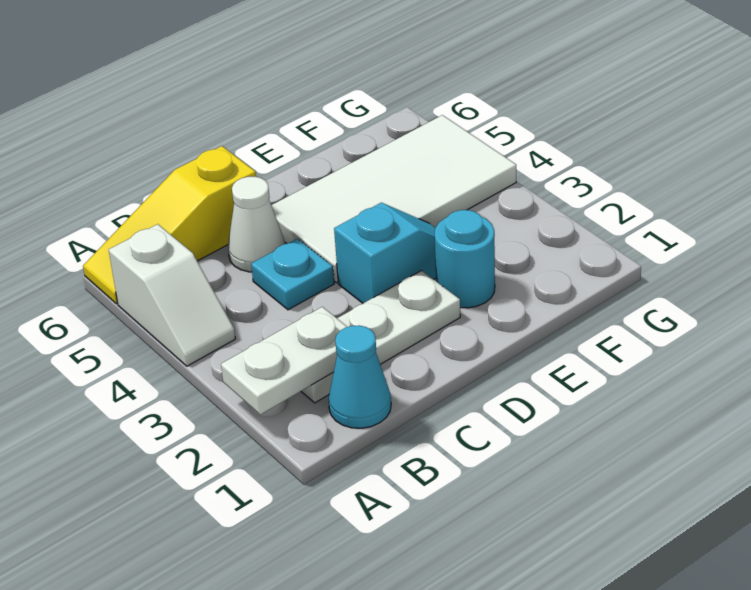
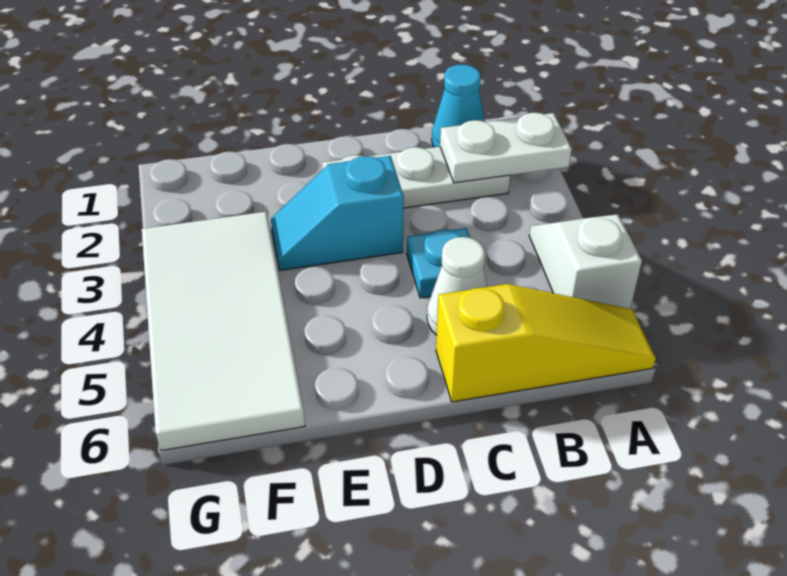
white 2x4 tile [271,115,516,283] -> white 2x4 tile turned to [142,212,305,451]
cyan 1x1 round brick [435,210,495,308] -> none

